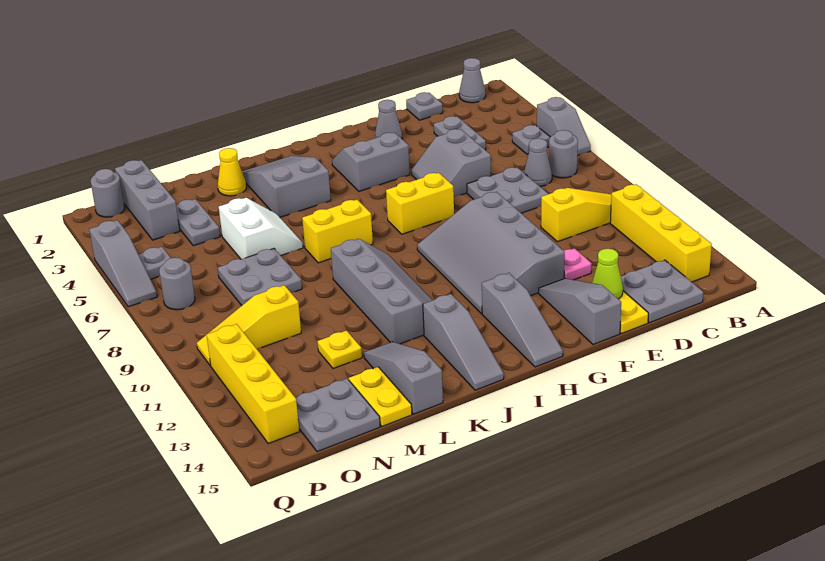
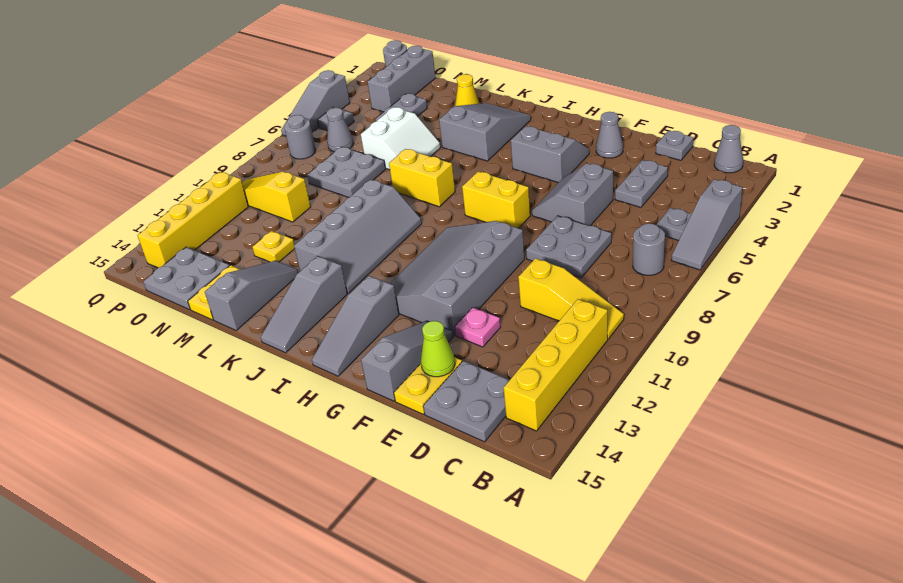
grey 1x2 slope [537,97,591,156] -> grey 1x3 slope [671,179,742,270]
grey 1x1 cone [524,138,552,186] -> grey 1x1 cone moved to [327,108,354,152]

